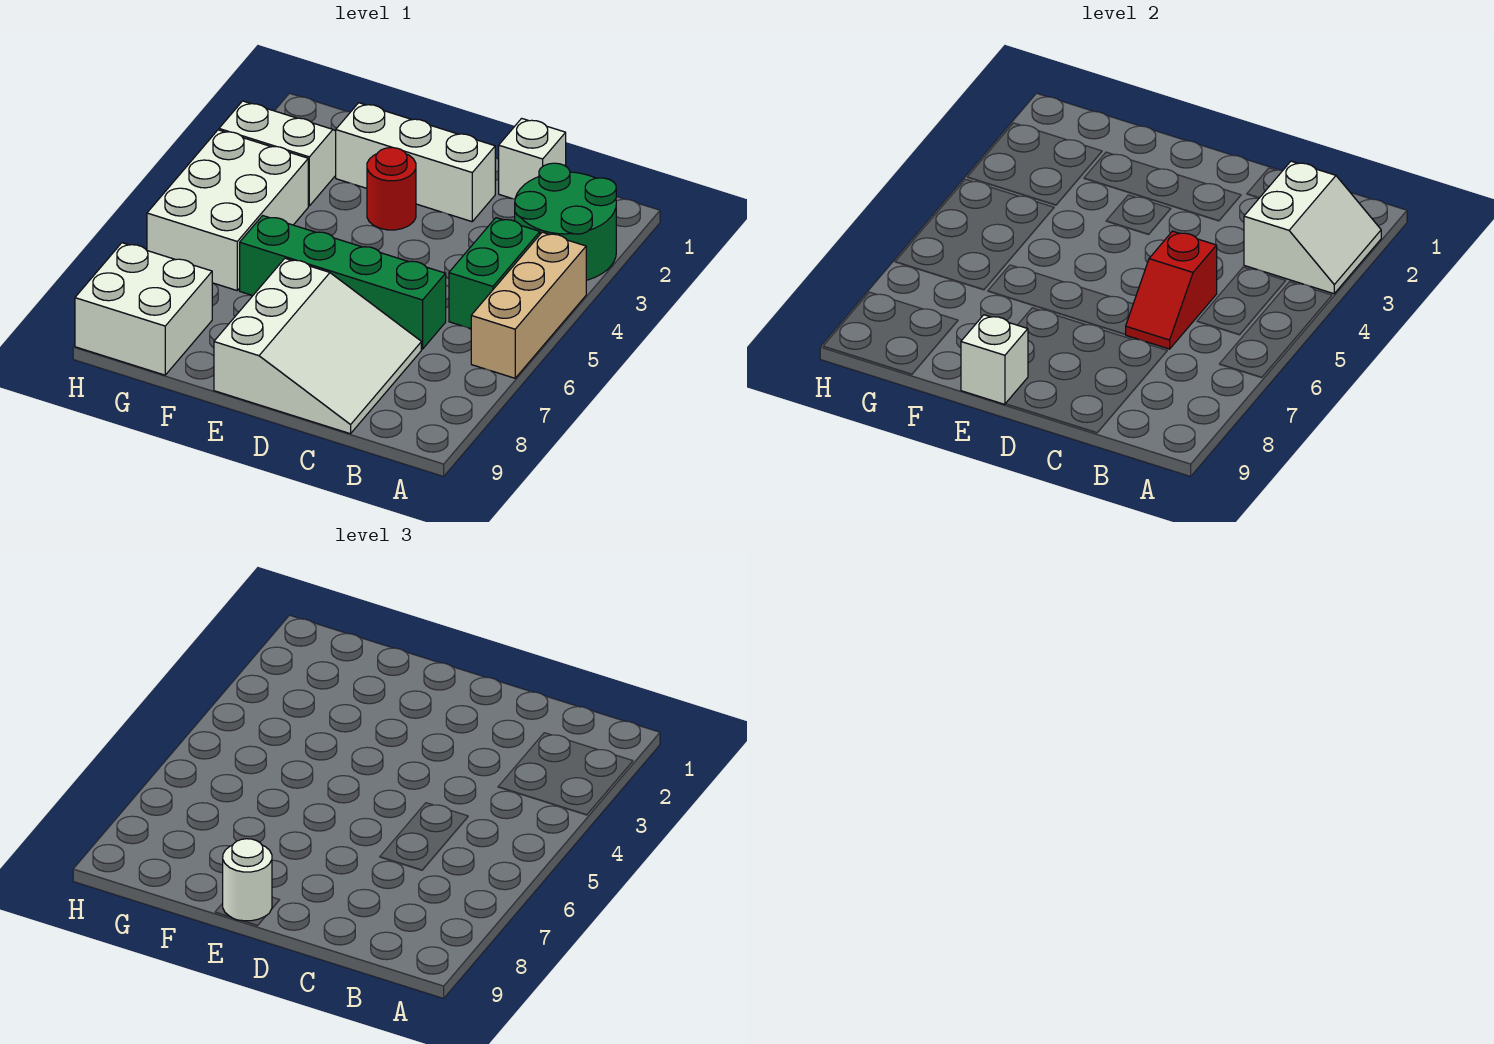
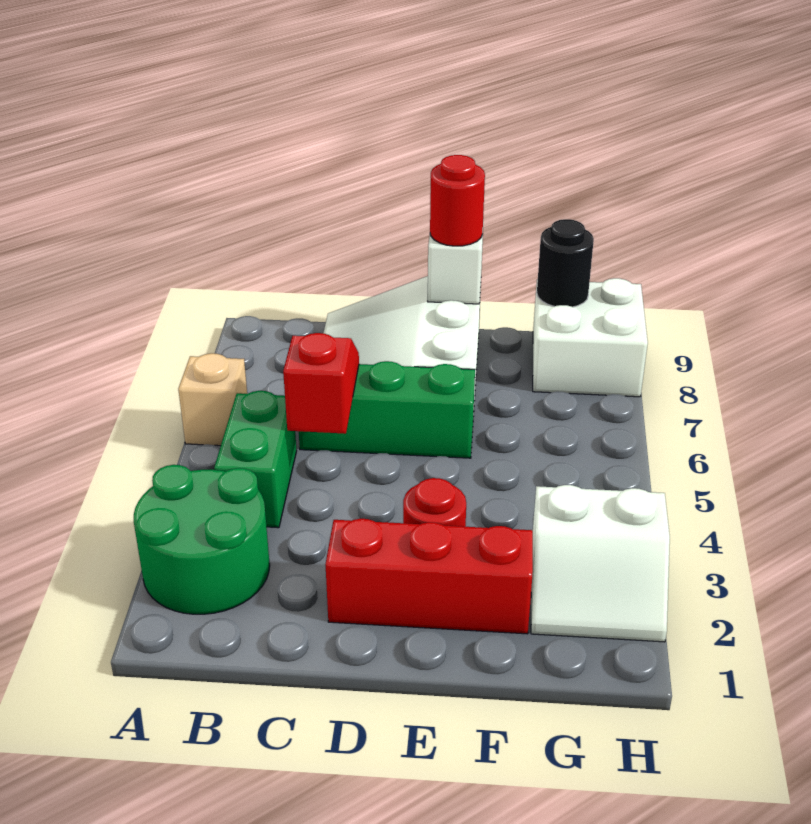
white 2x2 slope [1244,161,1381,294] -> none
tan 1x3 brick [471,232,586,378] -> tan 1x1 brick [178,353,247,446]
white 1x1 brick [498,118,566,199] -> none
green 1x4 brick [240,216,446,349] -> green 1x3 brick [299,361,475,458]
white 1x3 brick [336,103,495,222] -> red 1x3 brick [325,519,533,634]
white 1x1 round brick [223,839,272,921] -> red 1x1 round brick [430,155,485,246]
white 2x3 brick [147,130,308,290] -> none
none -> black 1x1 round brick [537,219,594,307]

